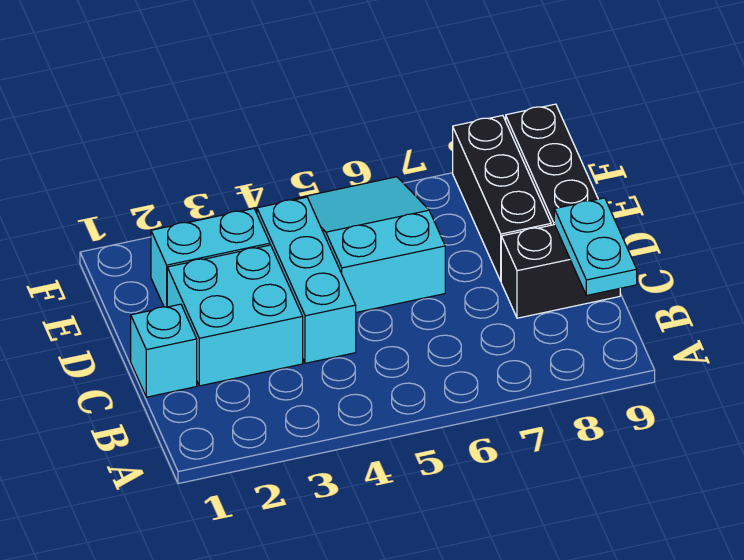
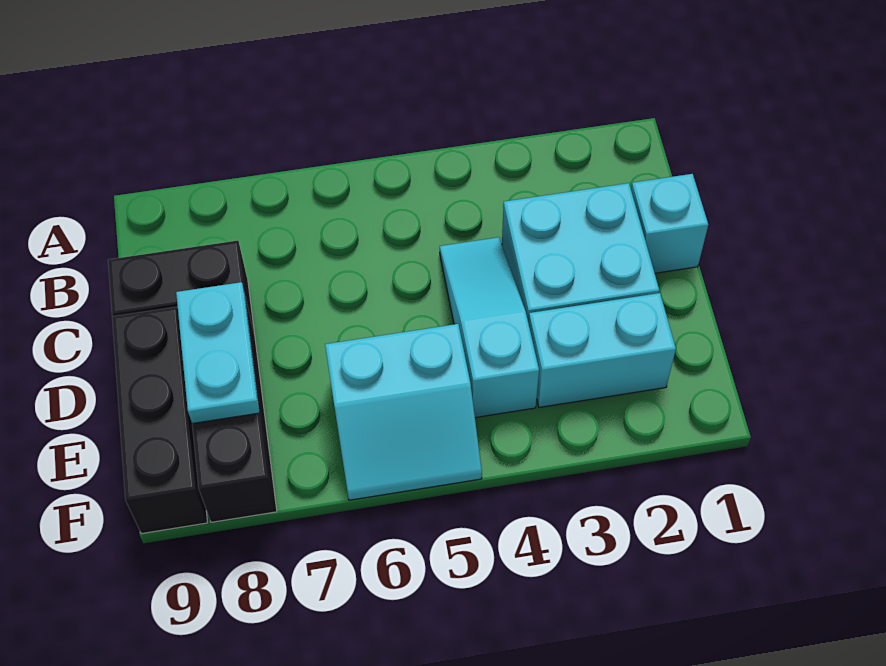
cyan 1x2 plate [554,198,637,295] -> cyan 1x2 plate moved to [176,282,260,424]
cyan 1x3 brick [257,197,356,363] -> cyan 1x3 slope [440,237,539,418]
cyan 2x3 slope [294,177,445,312] -> cyan 2x2 slope [325,324,482,500]

